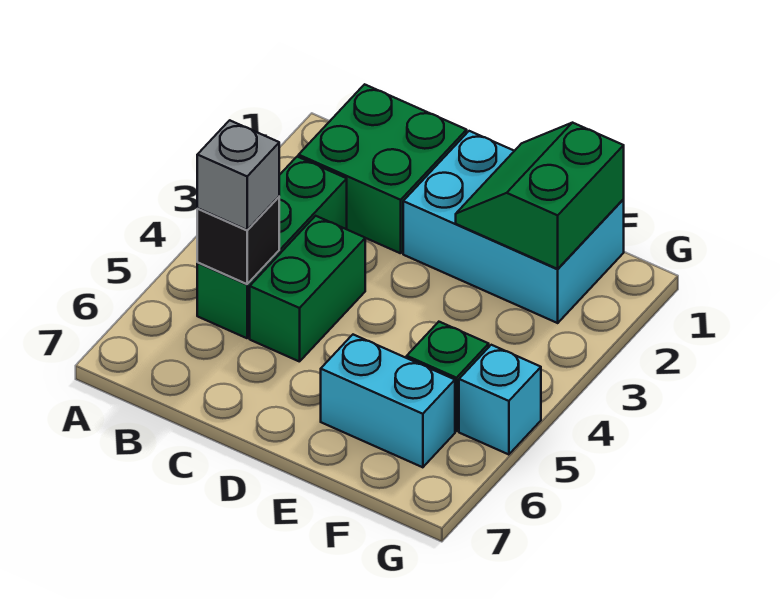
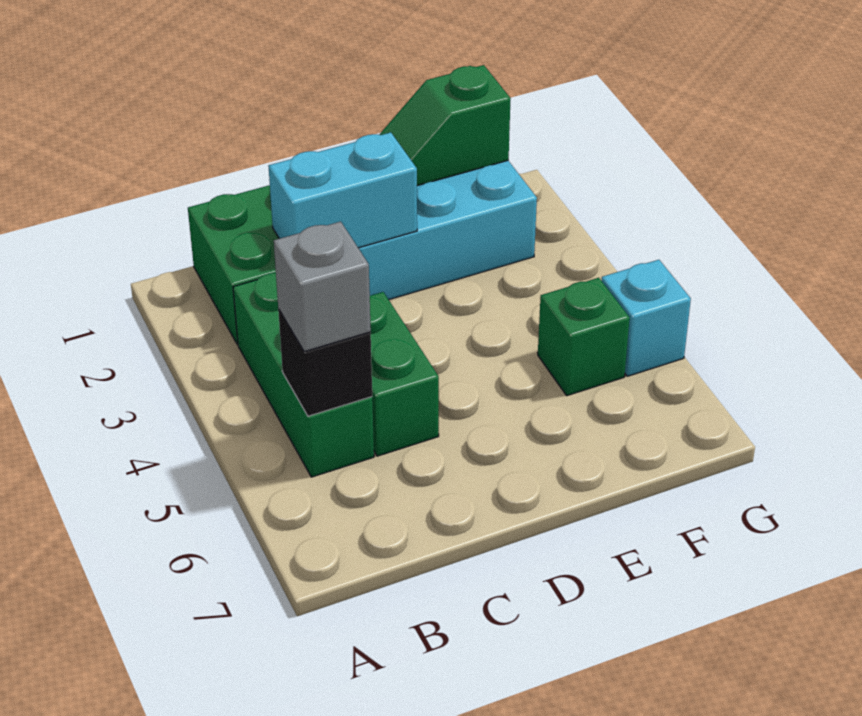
green 2x2 slope [456,123,624,269] -> green 1x2 slope [379,65,511,186]
cyan 1x2 brick [321,335,455,467] -> cyan 1x2 brick moved to [269,132,417,248]

